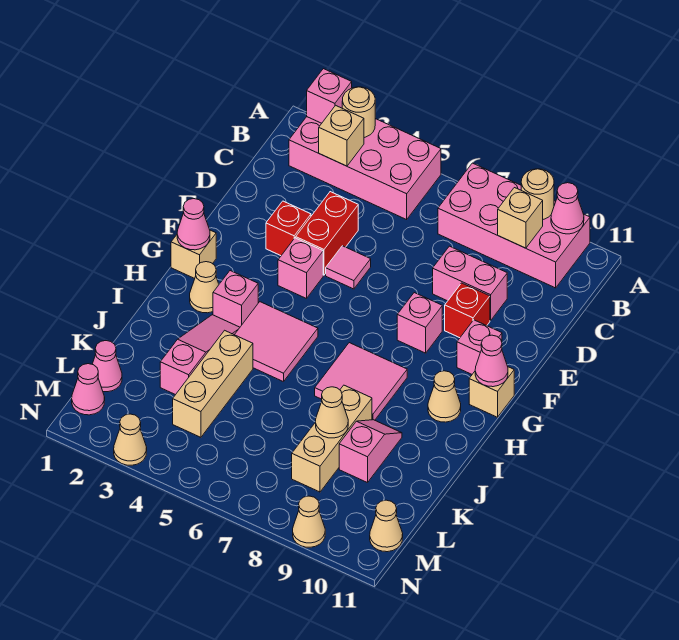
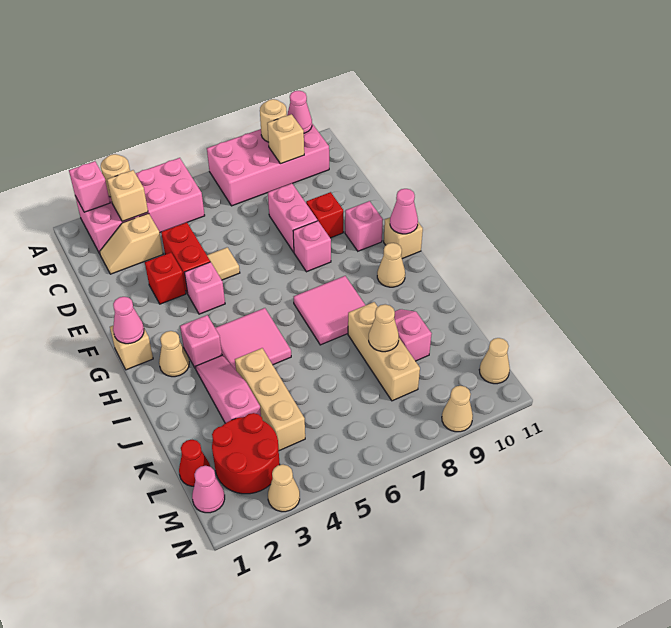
none -> tan 1x2 slope [100,213,163,274]
pink 1x2 brick [433,246,507,320] -> pink 1x2 brick turned to [268,184,317,252]
pink 1x1 tile [326,246,371,289] -> tan 1x1 tile [207,247,240,280]
pink 1x1 cone [92,341,122,392] -> red 1x1 cone [179,440,210,486]
none -> red 2x2 round brick [212,413,280,494]

